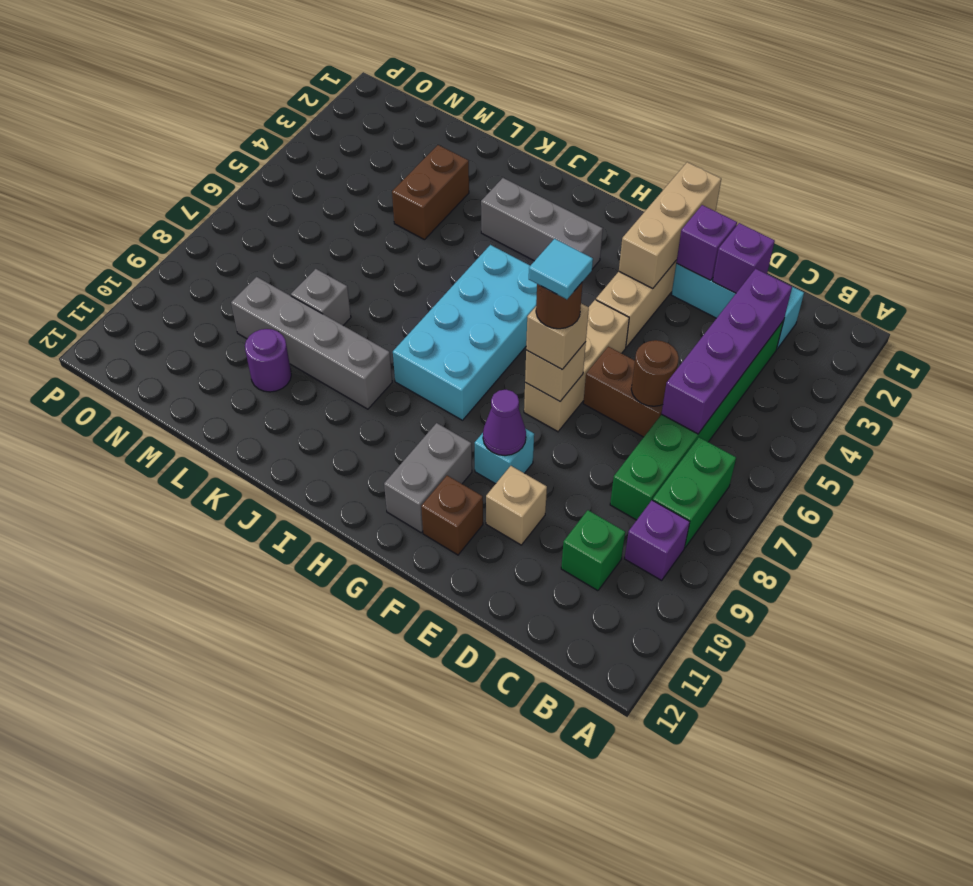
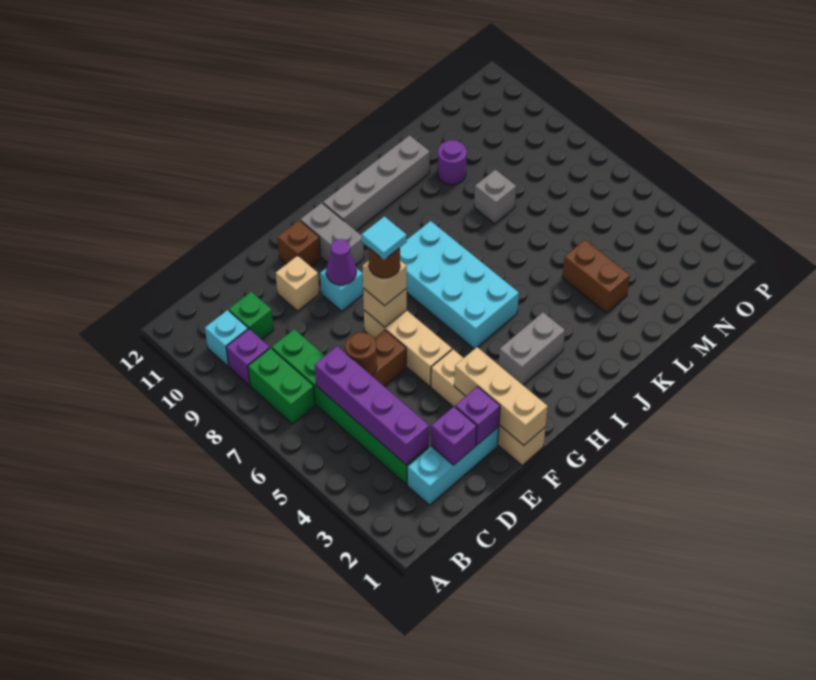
none -> cyan 1x1 brick [205,310,248,366]
grey 1x3 brick [481,178,603,269] -> grey 1x2 brick [499,312,565,385]
grey 1x4 brick [231,277,392,409] -> grey 1x4 brick moved to [323,135,430,231]

